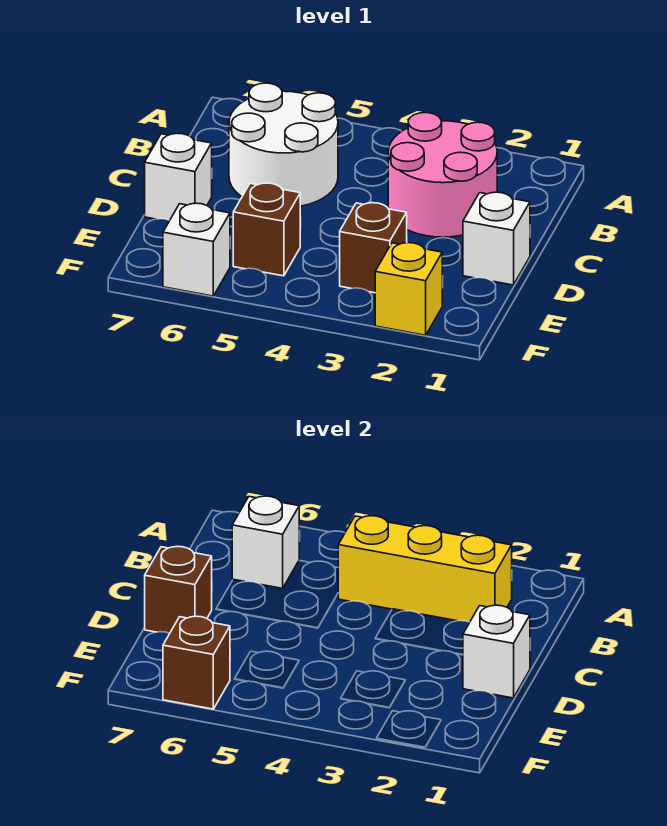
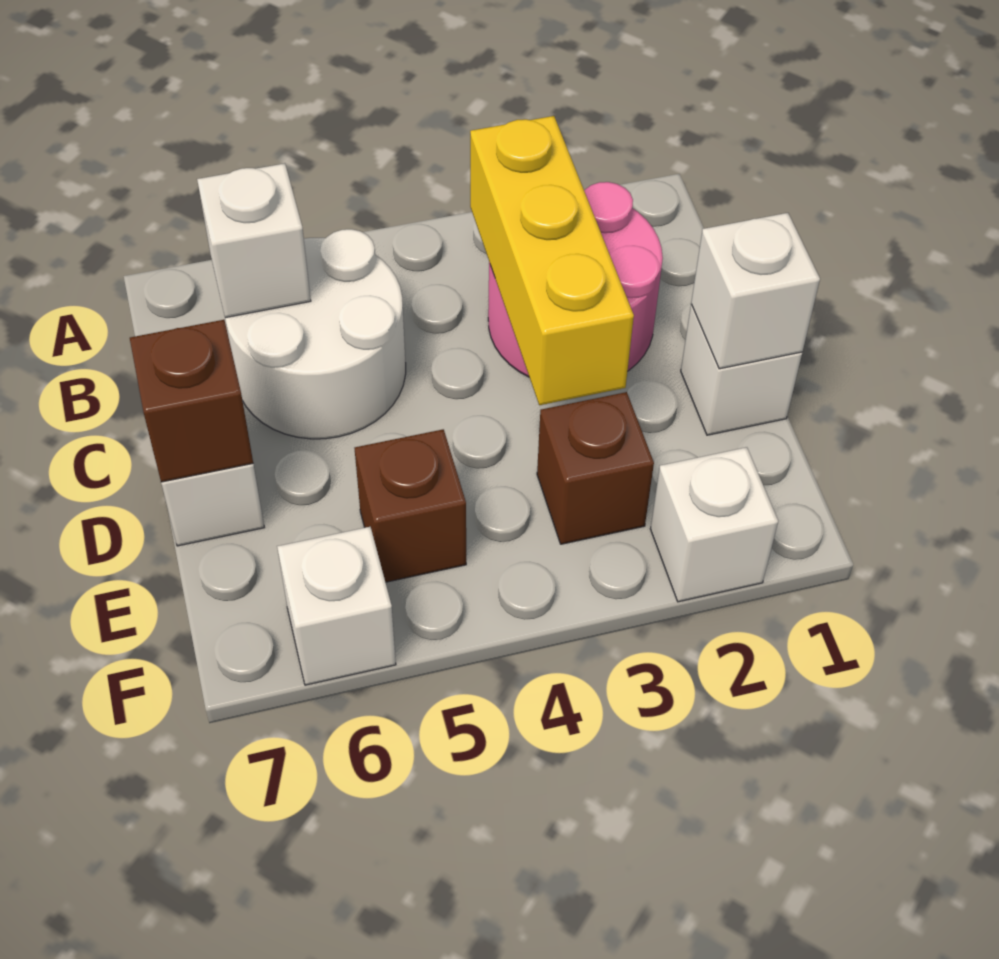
yellow 1x3 brick [338,516,512,622] -> yellow 1x3 brick turned to [470,116,634,405]
yellow 1x1 brick [375,243,442,335] -> white 1x1 brick [650,447,778,602]
brown 1x1 brick [163,616,230,709] -> none

